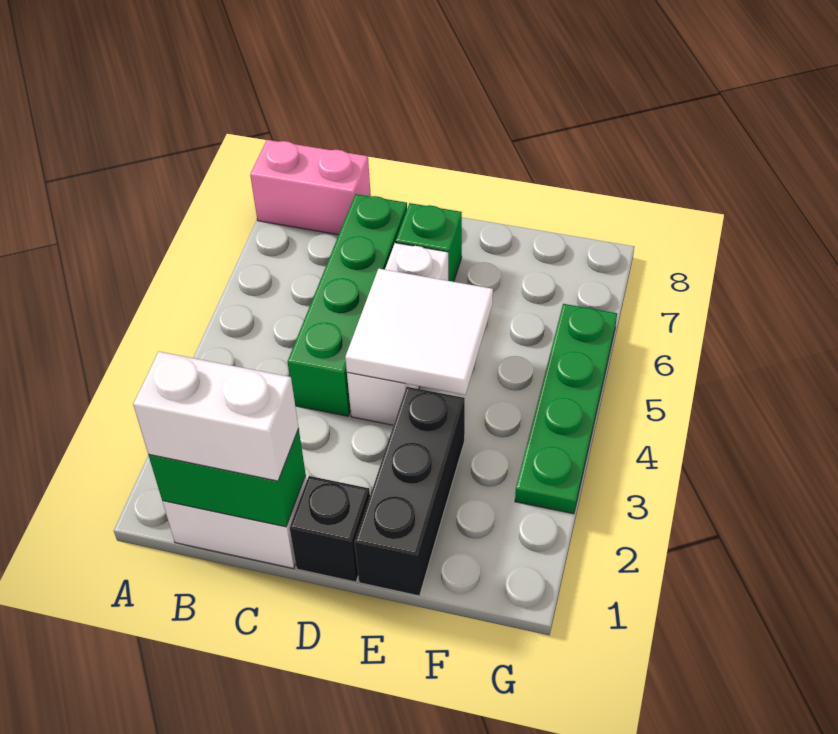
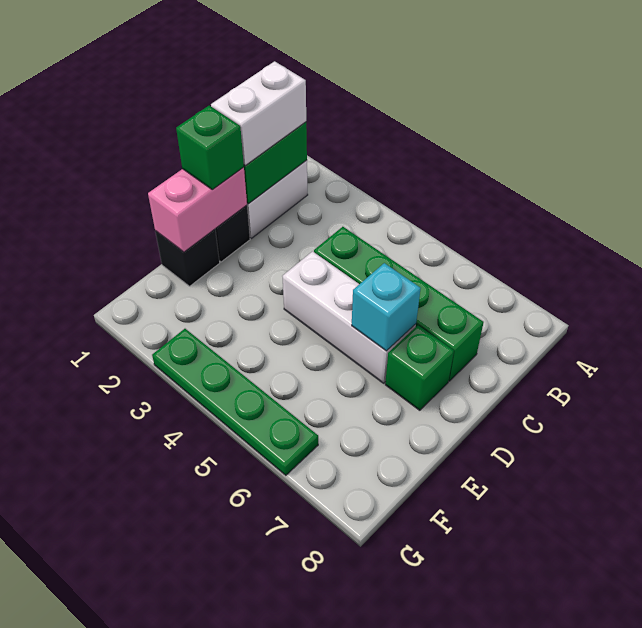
pink 1x2 brick [250,140,371,235] -> pink 1x2 brick moved to [148,167,247,252]
none -> green 1x1 brick [176,106,244,189]
white 2x2 tile [345,269,493,395] -> none
none -> cyan 1x1 brick [352,263,421,351]
black 1x3 brick [355,387,465,596] -> black 1x1 brick [155,229,220,286]

